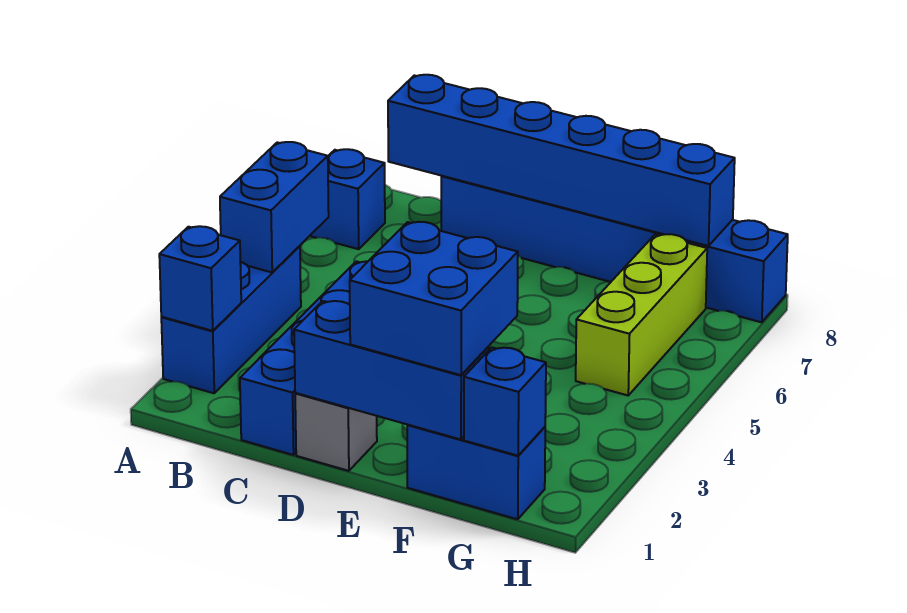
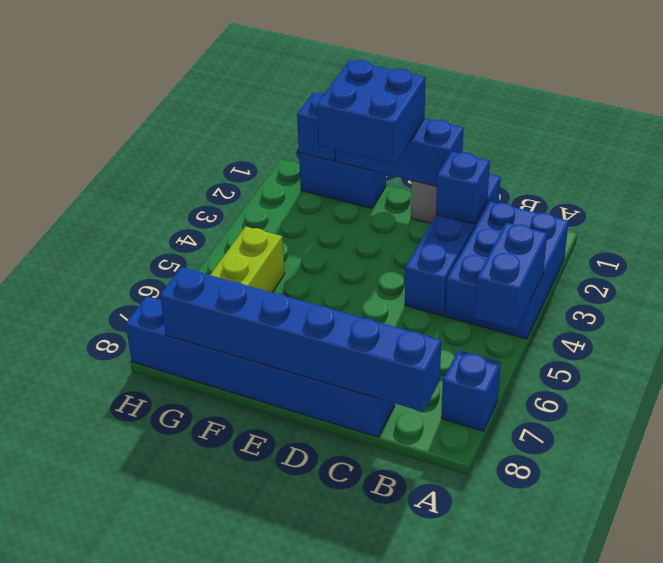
blue 1x3 brick [161,246,301,393] -> blue 2x3 brick [445,201,569,339]
blue 1x1 brick [159,226,241,331] -> blue 1x1 brick moved to [436,152,490,224]

